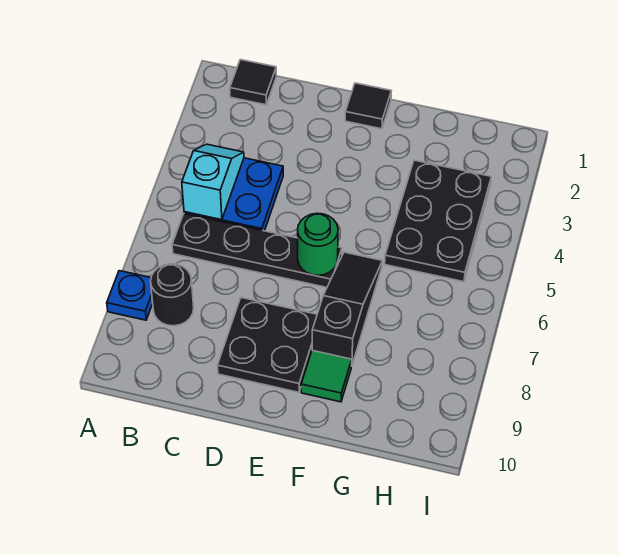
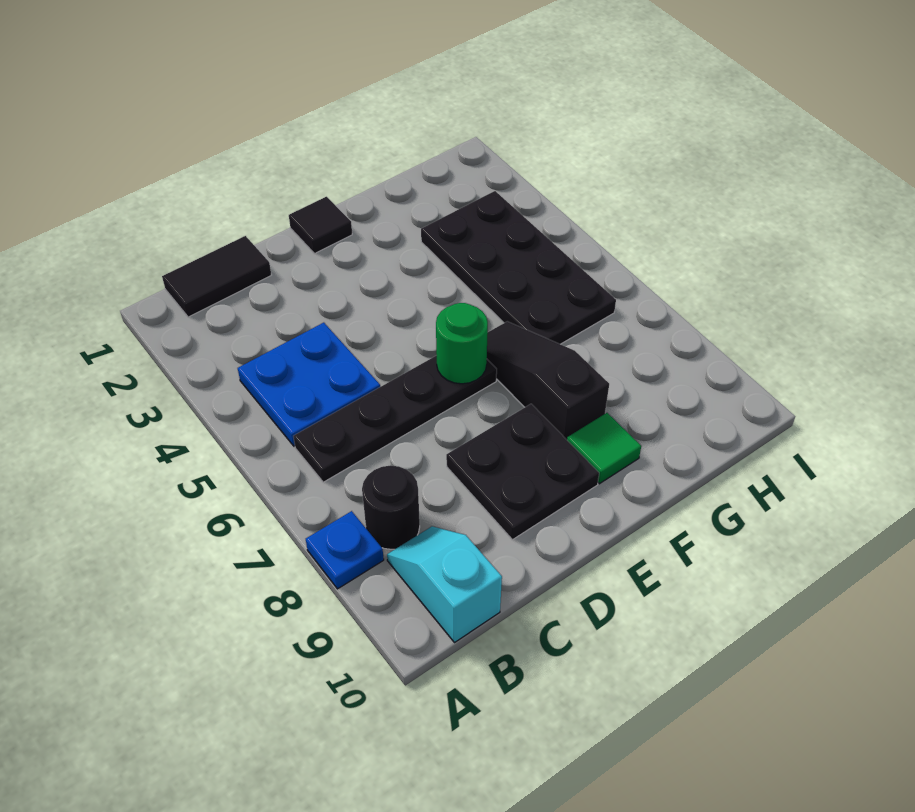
black 1x1 tile [230,60,276,105] -> black 1x2 tile [162,236,271,317]
cyan 1x2 slope [182,144,244,220] -> cyan 1x2 slope moved to [387,526,502,643]
black 2x3 plate [385,160,491,282] -> black 2x4 plate [421,191,616,344]

